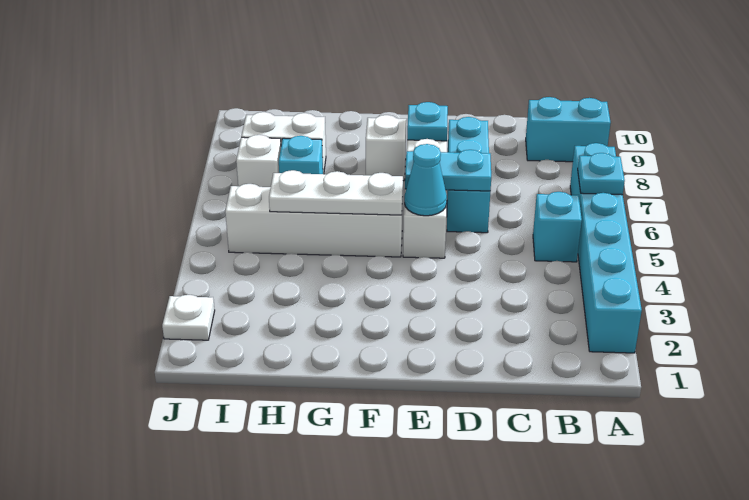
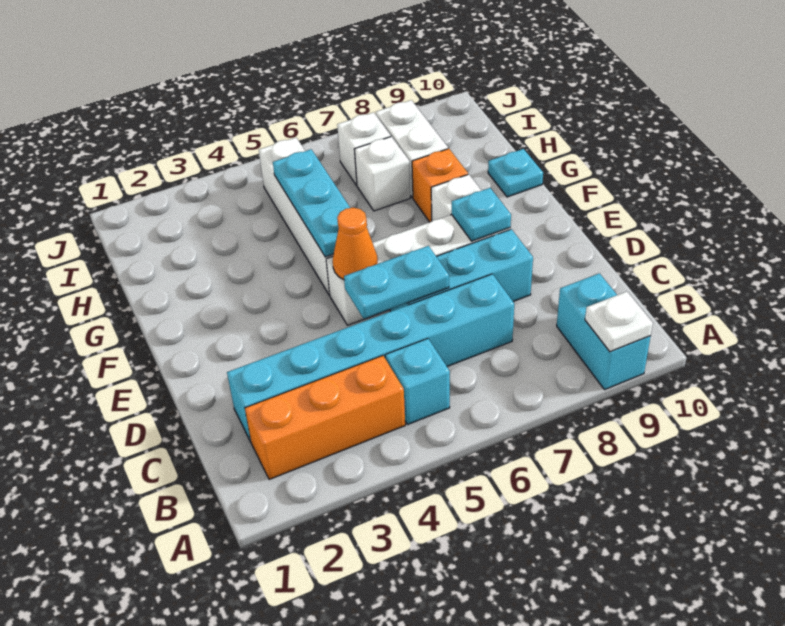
cyan 1x6 brick [570,143,642,353] -> cyan 1x6 brick moved to [227,274,514,442]
cyan 1x1 plate [578,153,625,195] -> cyan 1x1 plate moved to [488,149,543,197]
none -> orange 1x3 brick [245,356,405,480]
cyan 1x2 plate [405,150,491,191] -> cyan 1x2 plate turned to [344,246,449,319]
cyan 1x1 cone [404,144,447,216] -> orange 1x1 cone [333,208,378,279]
white 1x3 plate [269,170,403,215] -> cyan 1x3 plate [273,149,350,257]
none -> orange 1x1 brick [412,149,468,222]
cyan 1x1 brick [279,136,323,174] -> white 1x1 brick [355,137,410,211]
white 1x1 plate [162,295,215,340] -> white 1x1 plate moved to [585,292,653,352]

